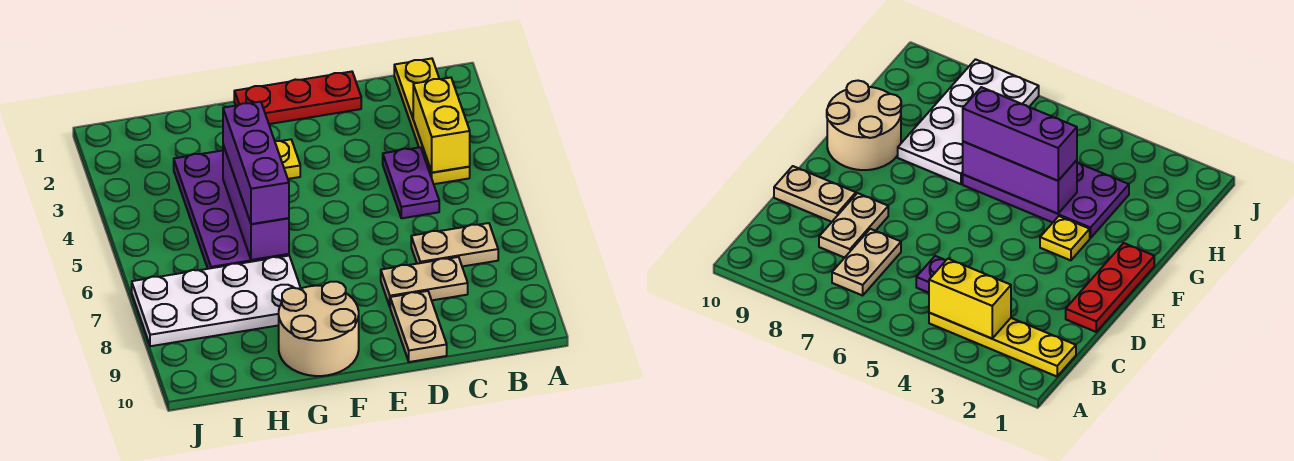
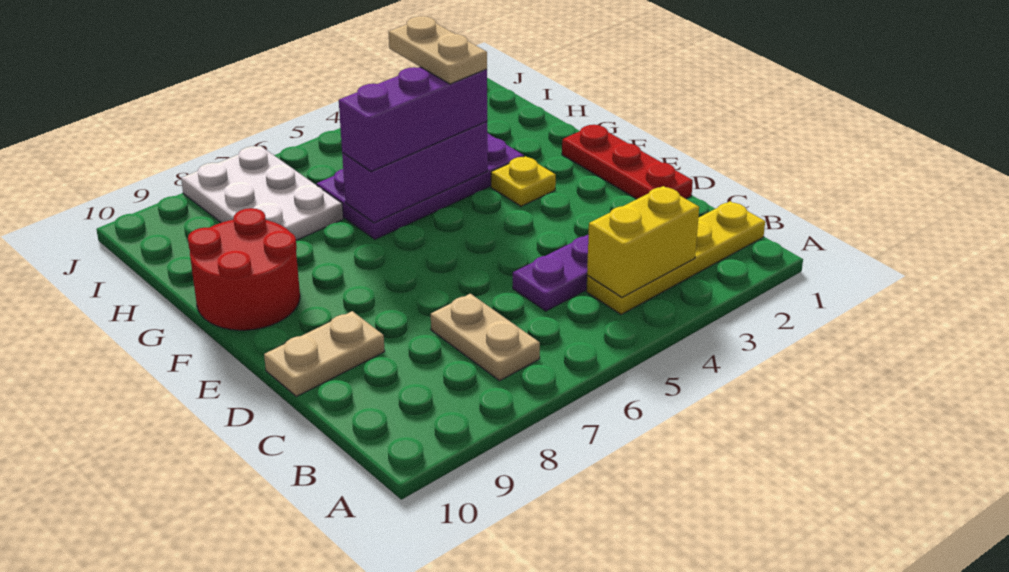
tan 1x2 plate [381,257,468,306] -> tan 1x2 plate moved to [389,16,487,84]
tan 2x2 round brick [279,282,359,376] -> red 2x2 round brick [188,208,300,330]
white 2x4 plate [132,256,301,346] -> white 2x3 plate [181,146,343,240]

